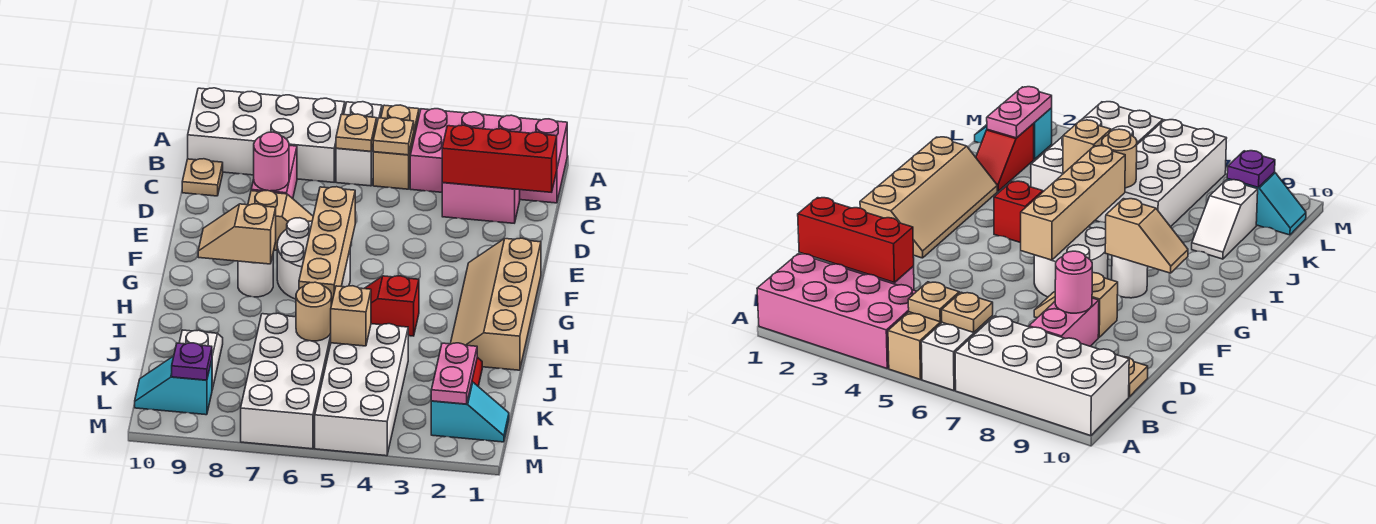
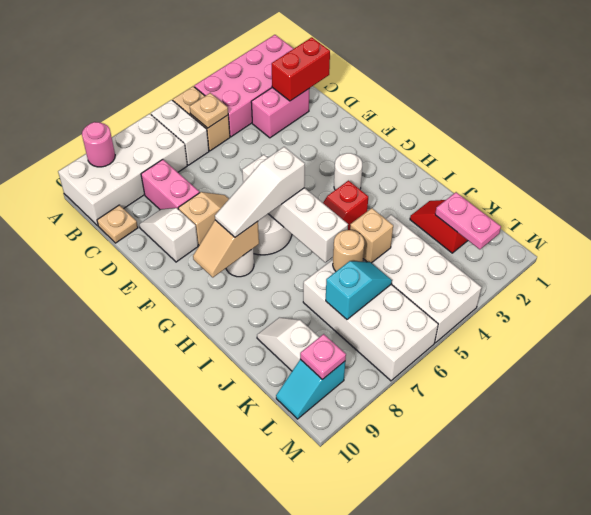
tan 1x1 plate [336,114,377,151] -> none
red 1x3 brick [442,125,557,192] -> red 1x2 brick [272,37,330,101]
pink 1x1 round brick [254,132,289,191] -> pink 1x1 round brick moved to [82,122,115,167]
none -> white 1x2 slope [139,208,198,262]
tan 2x4 slope [450,238,541,370] -> none
tan 1x4 brick [299,187,355,305] -> white 1x4 brick [242,155,348,263]
none -> white 1x1 round brick [334,153,362,190]
none -> white 1x3 slope [215,147,305,237]
cyan 1x2 slope [431,382,509,442] -> cyan 1x2 slope moved to [326,261,392,319]
purple 1x1 plate [172,343,212,380] -> pink 1x1 plate [300,334,346,380]

